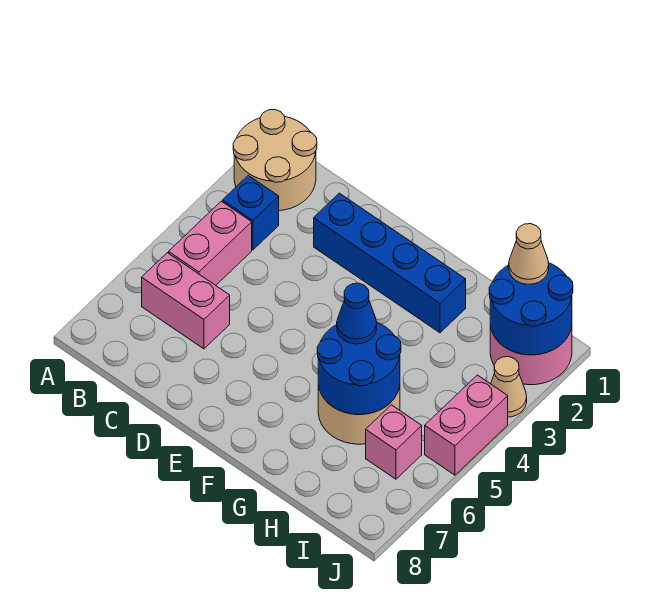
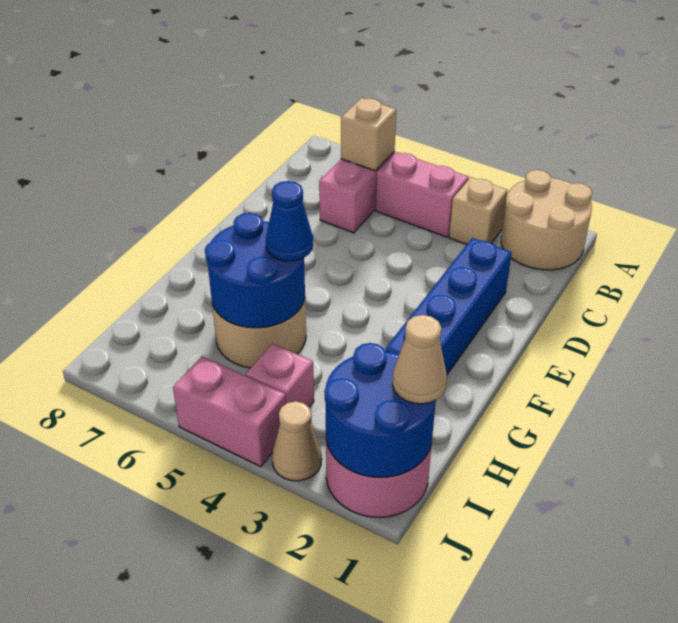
blue 1x1 brick [223,176,279,250] -> tan 1x1 brick [449,177,508,244]
none -> tan 1x1 brick [341,98,396,171]
pink 1x1 brick [366,405,422,479] -> pink 1x1 brick moved to [246,344,314,407]

